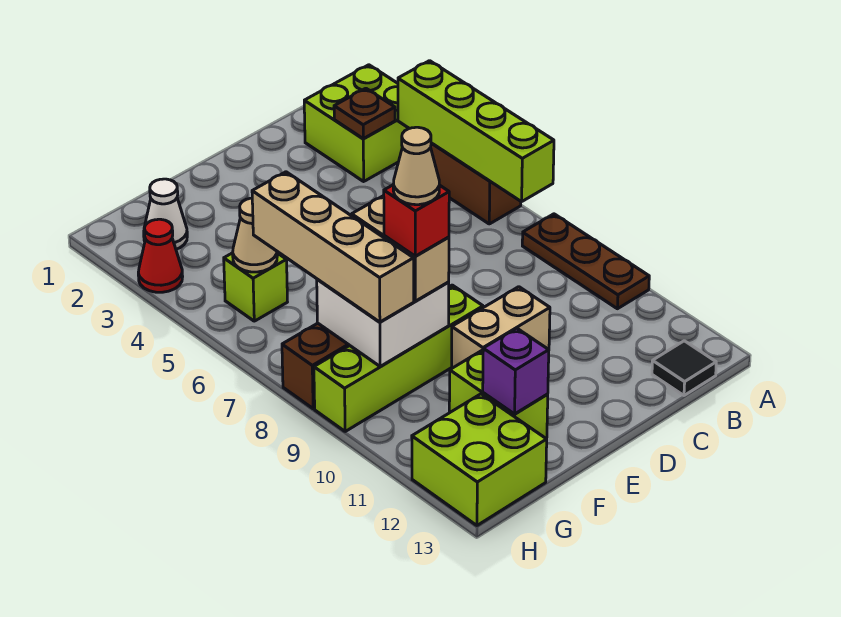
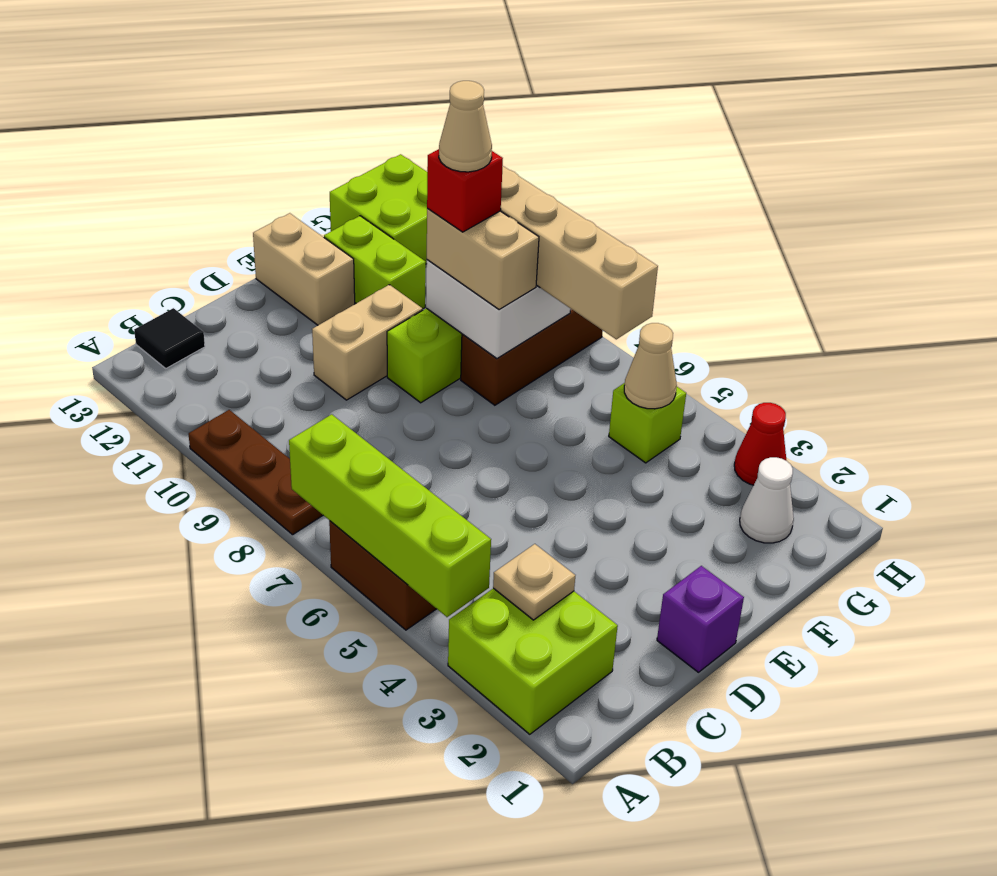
brown 1x1 plate [334,88,395,139] -> tan 1x1 plate [493,544,575,620]
none -> tan 1x2 brick [253,213,355,325]
purple 1x1 brick [483,328,549,414] -> purple 1x1 brick moved to [657,566,744,672]

